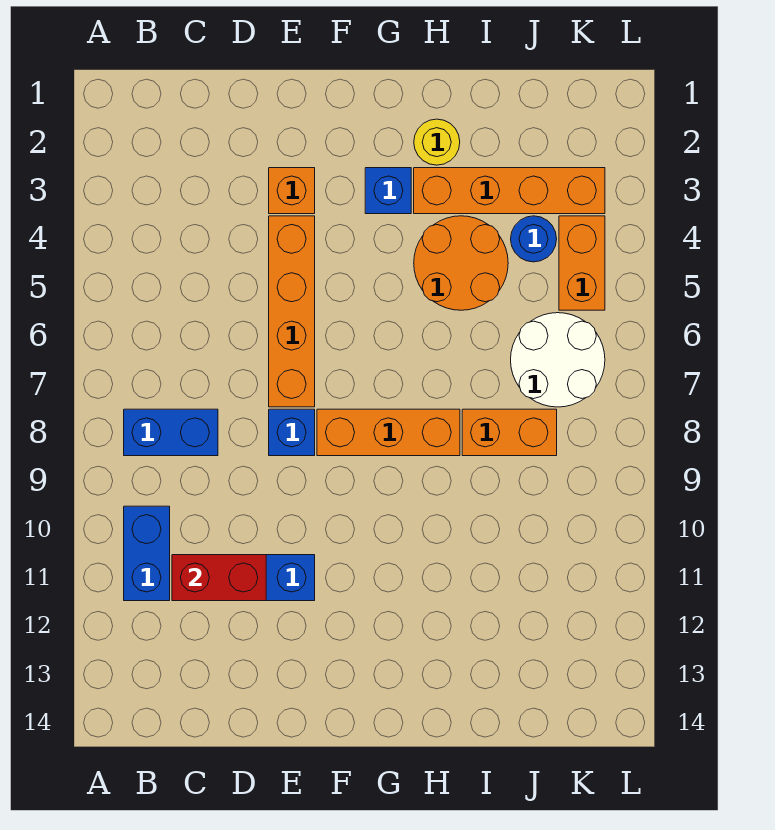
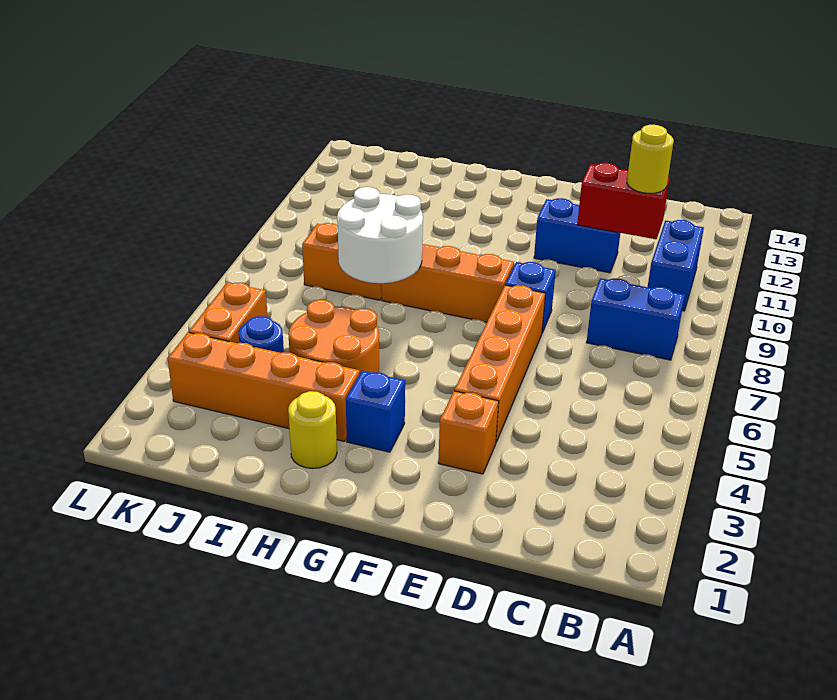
none -> yellow 1x1 round brick [627,125,674,194]
white 2x2 round brick [511,313,605,407] -> white 2x2 round brick moved to [337,187,423,283]

